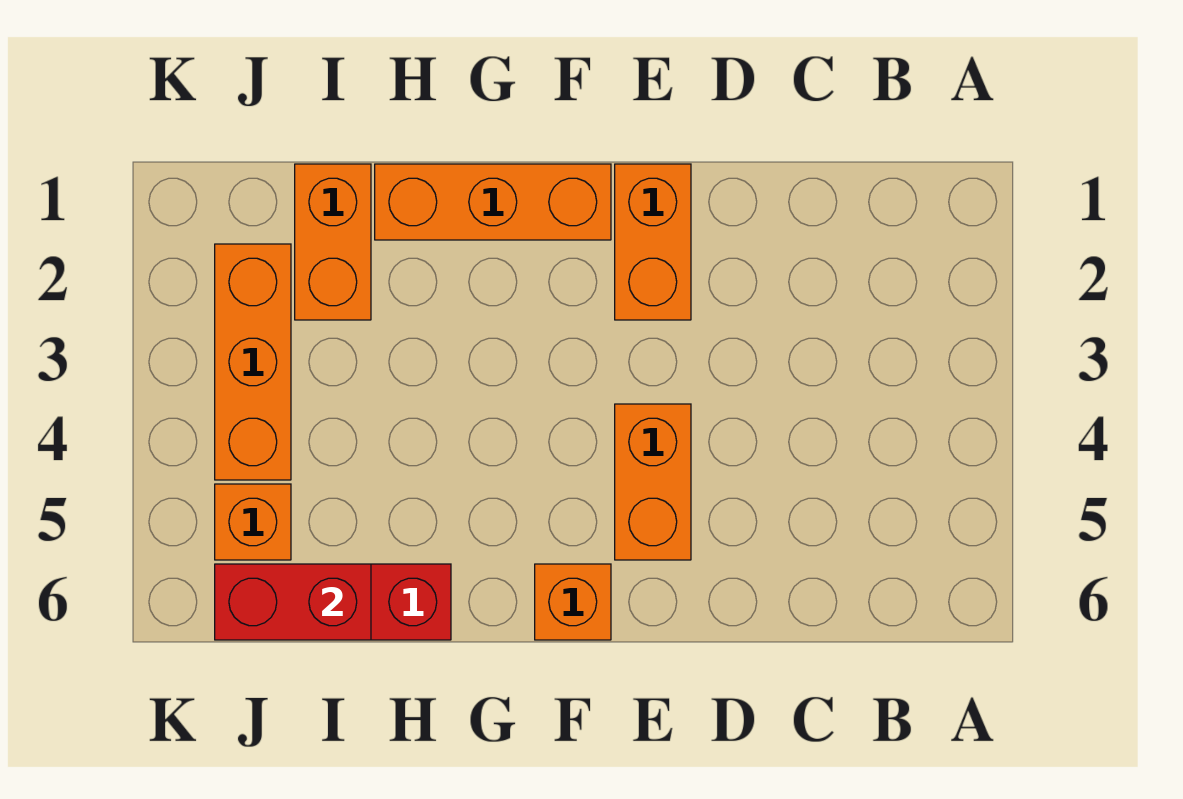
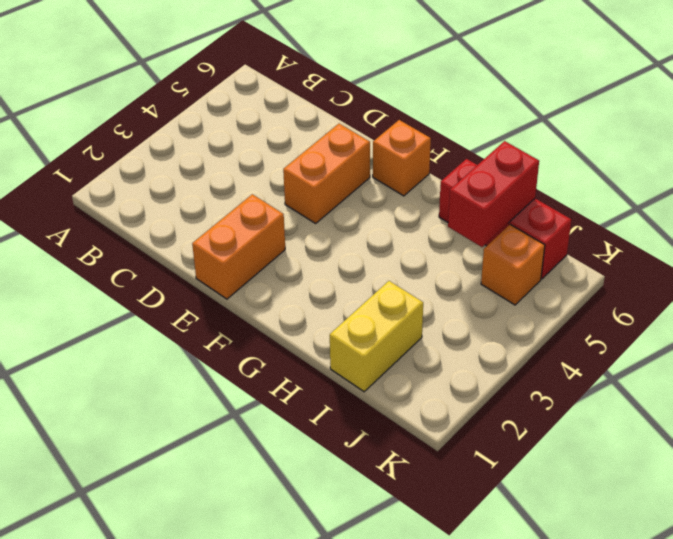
orange 1x3 brick [375,164,611,240] -> none
orange 1x2 brick [295,164,371,320] -> yellow 1x2 brick [330,281,423,392]
red 1x2 brick [215,564,371,640] -> red 1x2 brick turned to [448,141,539,247]
orange 1x3 brick [215,244,291,480] -> none

